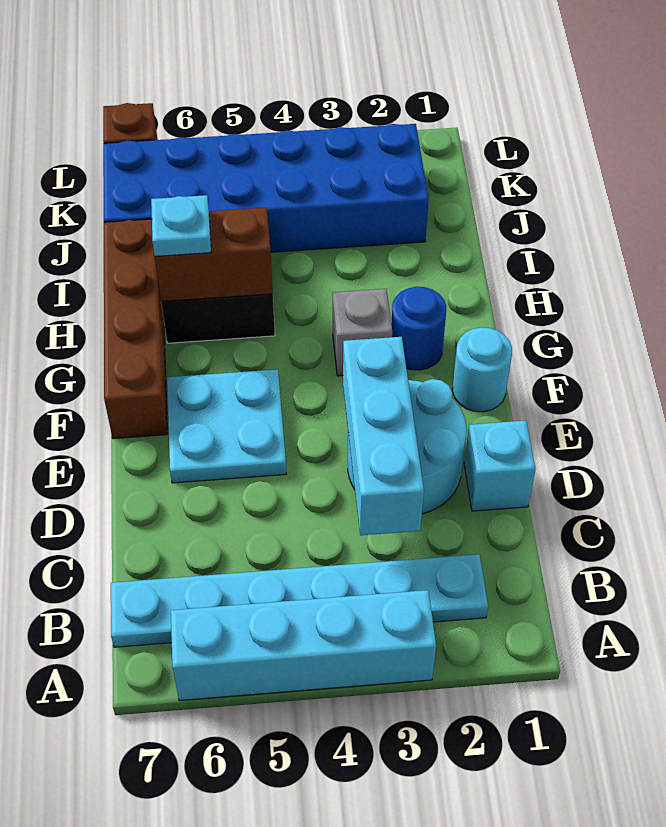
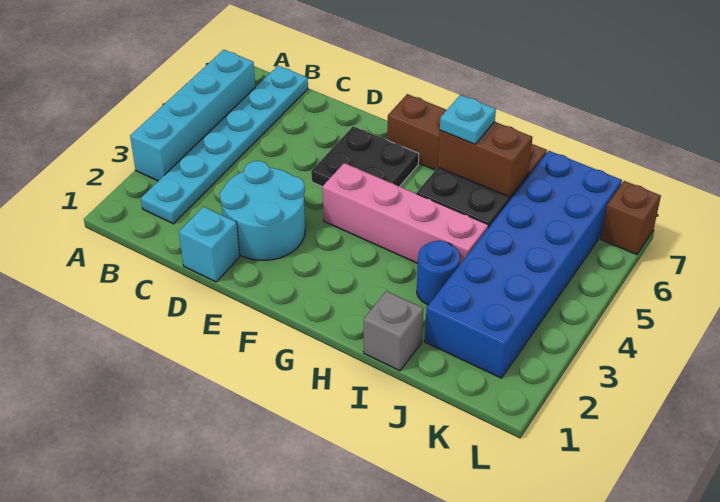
cyan 1x3 brick [343,337,424,535] -> none
cyan 2x2 plate [167,369,286,483] -> black 2x2 plate [311,126,419,187]
cyan 1x1 round brick [452,327,512,412] -> none
none -> pink 1x4 brick [323,163,488,265]
blue 1x1 round brick [391,287,446,370] -> blue 1x1 round brick moved to [417,240,460,305]
grey 1x1 brick [333,289,392,376] -> grey 1x1 brick moved to [364,291,423,371]
brown 1x2 brick [155,207,273,301] -> brown 1x2 brick turned to [438,122,533,197]

